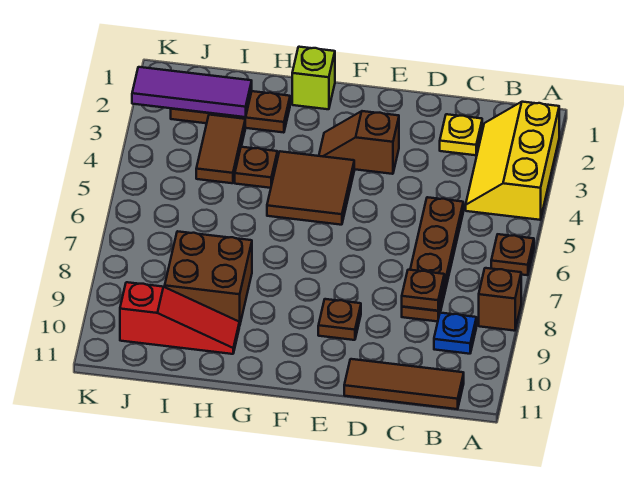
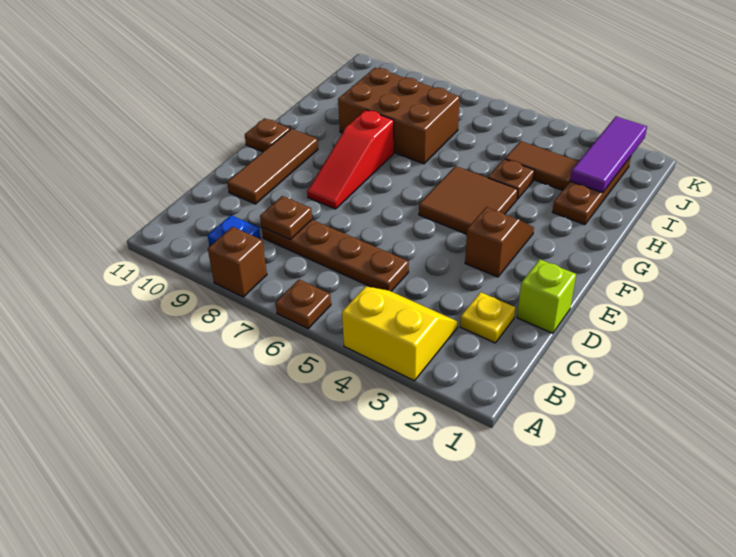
yellow 2x3 slope [466,102,559,220] -> yellow 2x2 slope [342,286,458,381]
brown 1x3 tile [344,359,464,409] -> brown 1x3 tile moved to [227,129,318,204]
brown 1x1 plate [318,299,361,340] -> brown 1x1 plate moved to [245,118,290,152]
lime 1x1 brick [292,47,335,109] -> lime 1x1 brick moved to [517,259,576,333]
brown 2x2 brick [165,231,252,326] -> brown 2x3 brick [338,68,460,164]
red 1x3 slope [120,282,239,354] -> red 1x3 slope moved to [307,110,394,209]

